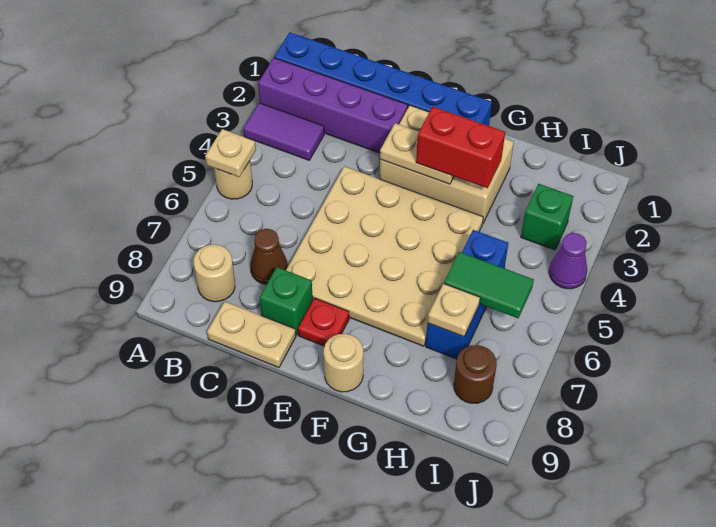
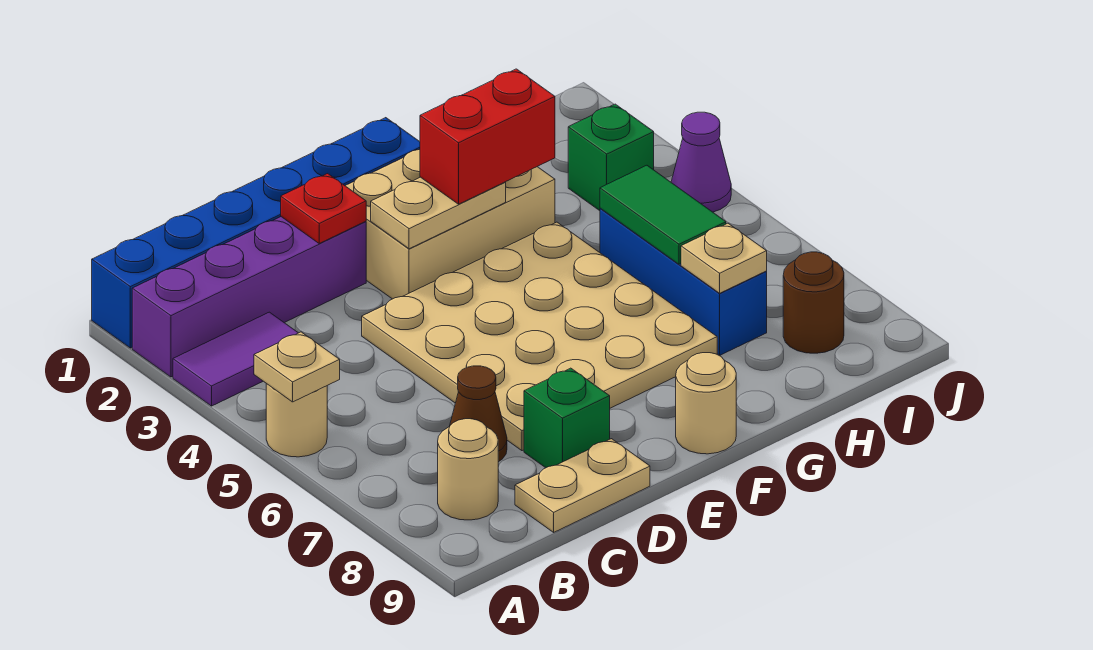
red 1x1 plate [298,298,349,346] -> red 1x1 plate moved to [281,174,366,243]
green 1x2 tile [444,252,534,318] -> green 1x2 tile turned to [600,165,726,264]

